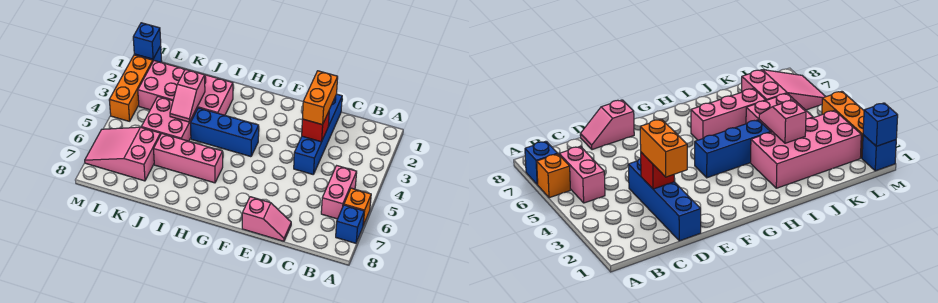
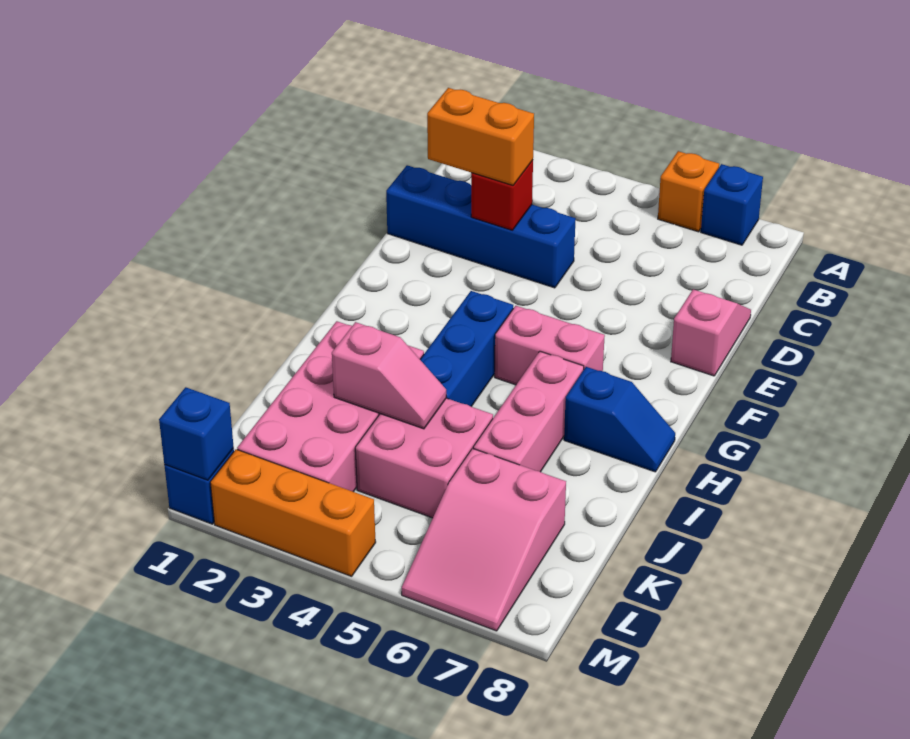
pink 1x2 brick [321,166,357,219] -> pink 1x2 brick moved to [495,306,605,385]
none -> blue 1x2 slope [564,367,675,472]

